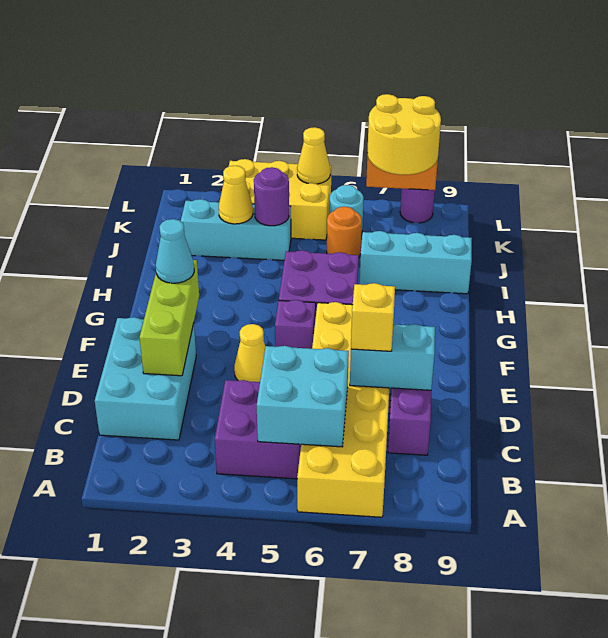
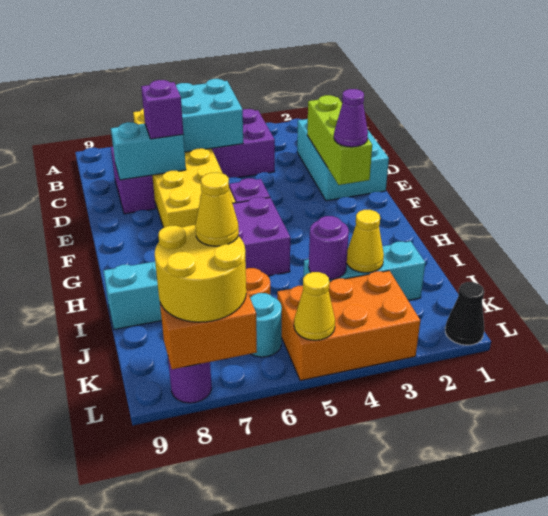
yellow 1x1 brick [351,283,395,351] -> purple 1x1 brick [141,80,183,139]
yellow 1x1 cone [234,324,266,382] -> yellow 1x1 cone moved to [195,173,239,246]
cyan 1x1 cone [156,219,194,283] -> purple 1x1 cone [334,89,368,147]
yellow 2x3 brick [229,159,331,240] -> orange 2x3 brick [277,271,420,381]
none -> black 1x1 cone [445,282,484,345]

